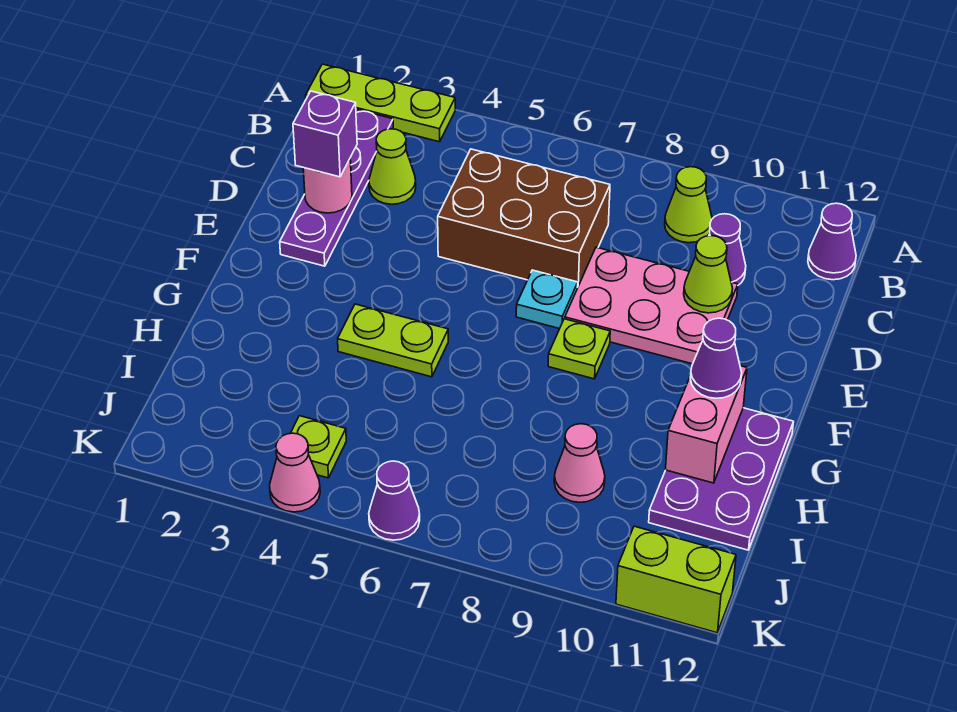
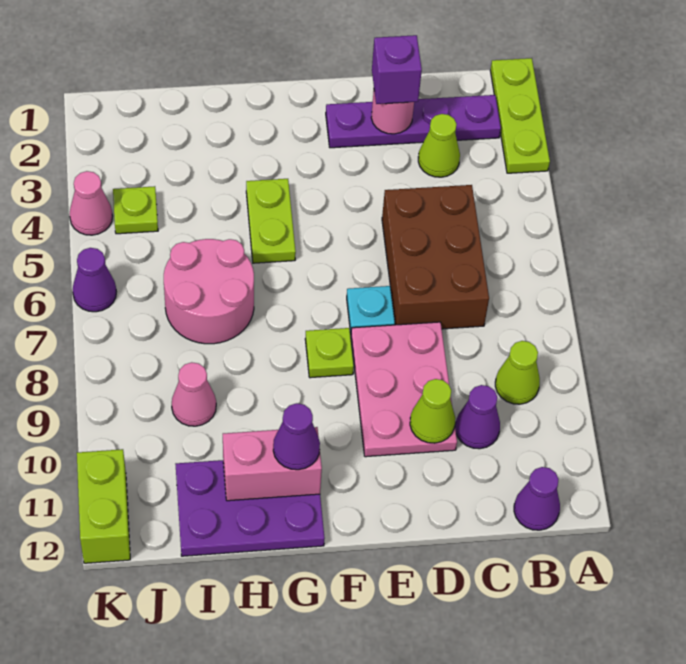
none -> pink 2x2 round brick [164,239,254,344]

